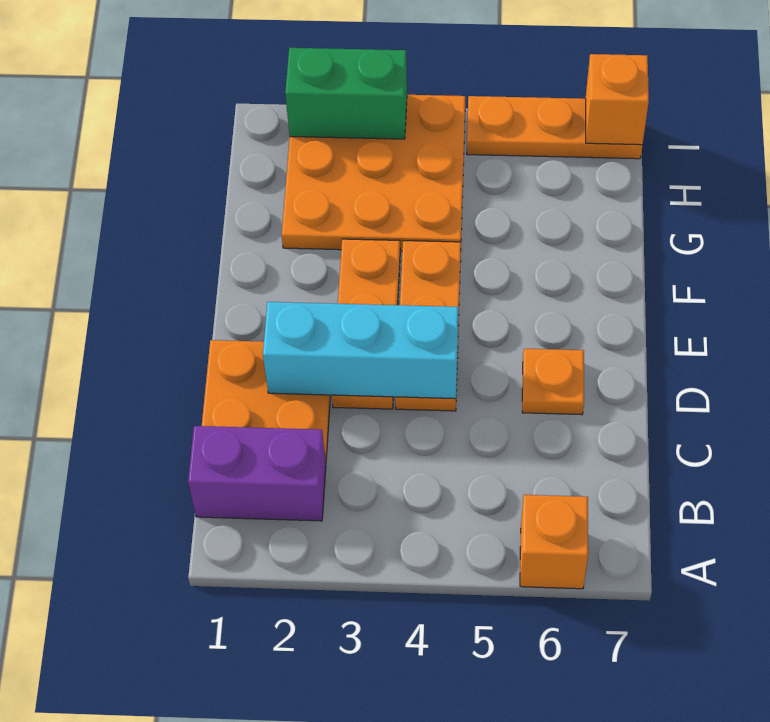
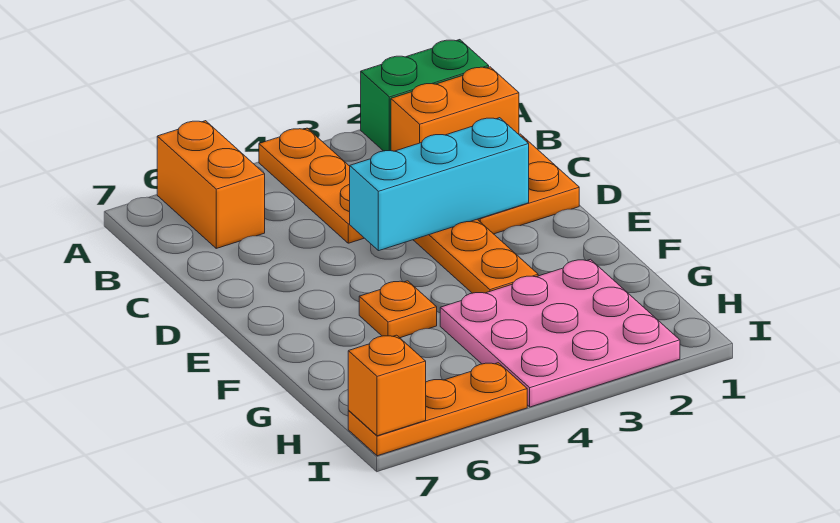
orange 1x1 brick [520,495,588,589] -> orange 1x2 brick [157,121,265,248]
purple 1x2 brick [188,426,326,521] -> orange 1x2 brick [391,67,519,151]
orange 1x3 plate [395,241,461,411] -> orange 1x3 plate moved to [259,128,364,243]
orange 1x1 plate [522,349,584,415] -> orange 1x1 plate moved to [359,281,437,338]
orange 3x3 plate [282,95,465,251] -> pink 3x3 plate [440,259,680,407]
green 1x2 brick [285,48,407,139] -> green 1x2 brick moved to [361,40,489,151]

